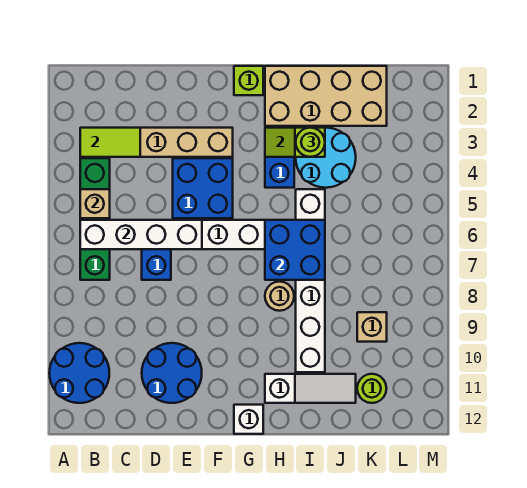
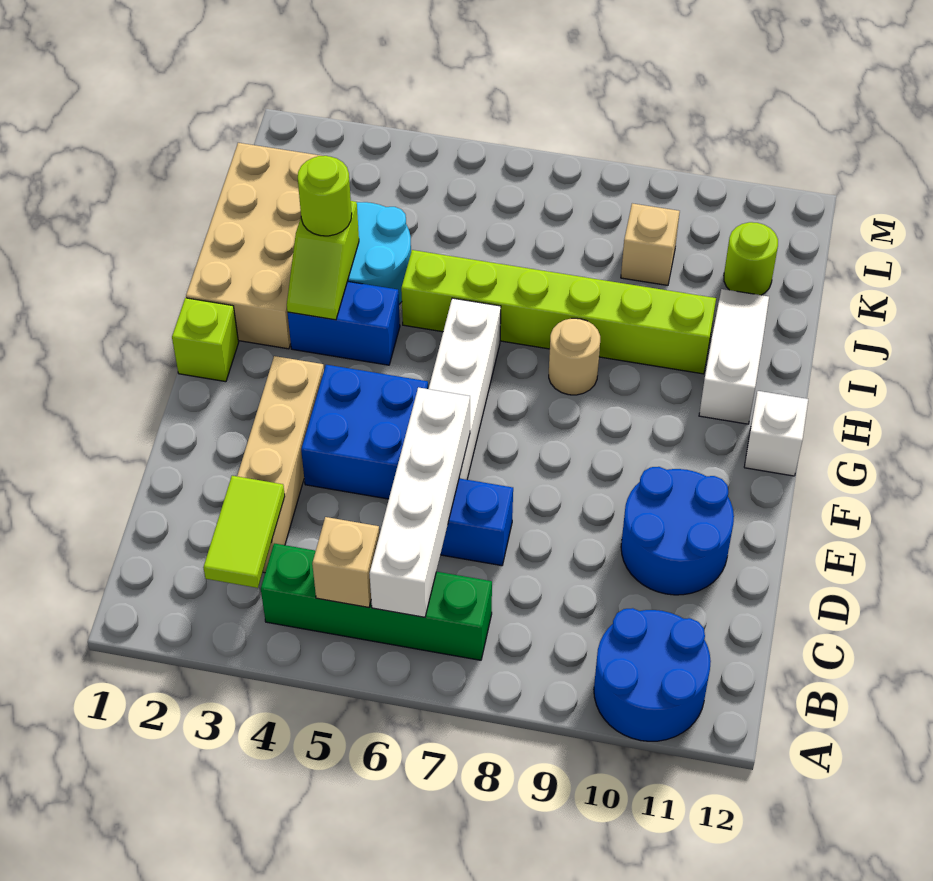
blue 2x2 brick [265,220,325,280] -> none
white 1x6 brick [296,189,325,372] -> lime 1x6 brick [401,250,716,374]

